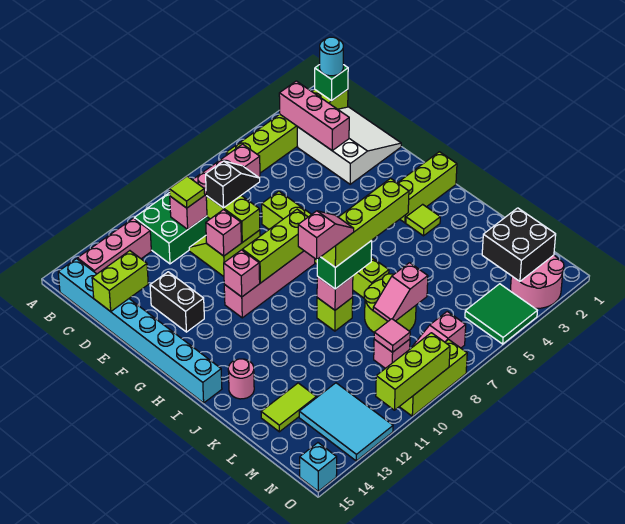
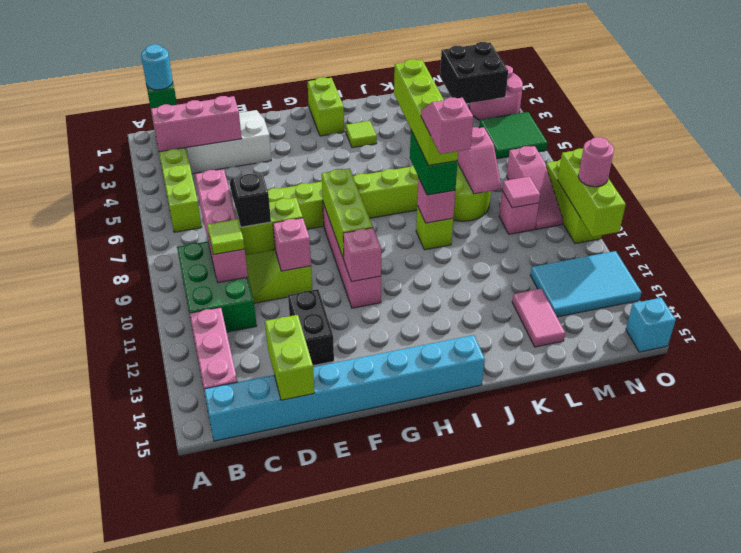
black 1x2 brick [150,272,204,332] -> black 1x2 brick turned to [288,289,334,366]
lime 1x3 brick [398,152,457,223] -> lime 1x2 brick [308,77,344,136]
pink 1x1 round brick [228,359,254,399] -> pink 1x1 round brick moved to [578,137,614,187]
lime 1x2 tile [261,383,316,432] -> pink 1x2 tile [512,289,565,347]

